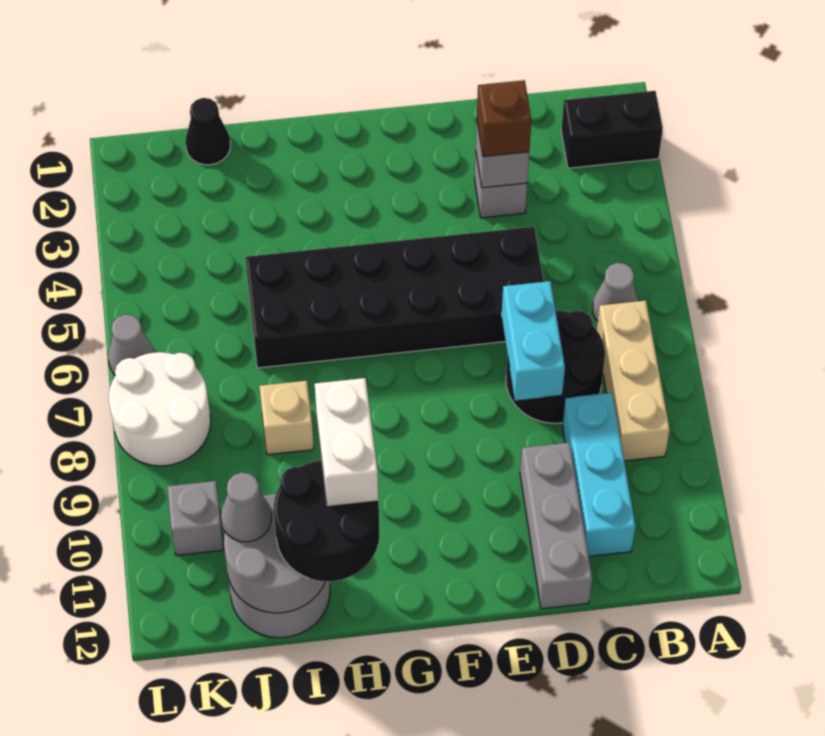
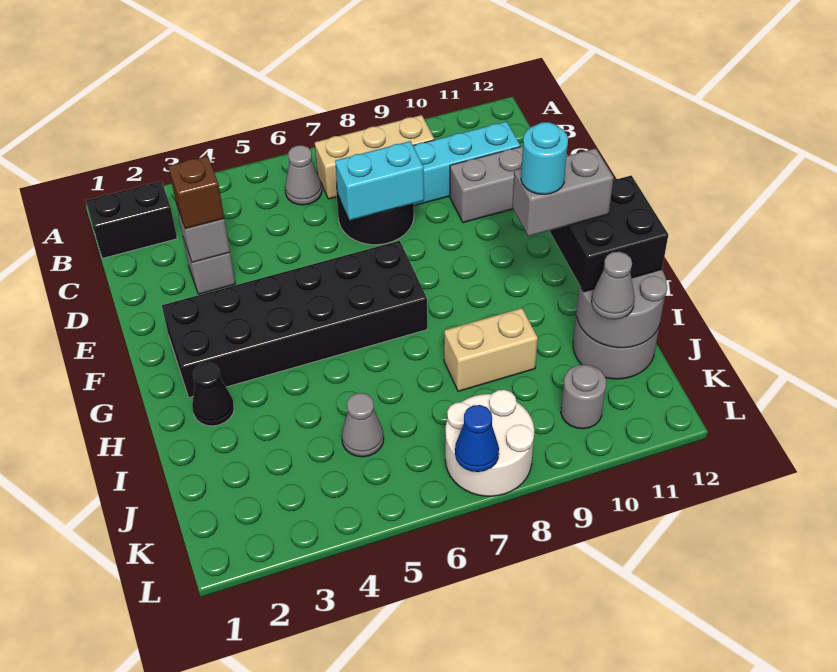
black 1x2 brick [561,91,663,168] -> black 1x2 brick turned to [86,181,177,258]
black 2x6 brick [245,227,543,368] -> black 2x6 brick turned to [162,241,427,398]
white 1x2 brick [315,378,378,505] -> grey 1x2 brick [512,148,614,236]
none -> cyan 1x1 round brick [521,122,568,195]
black 2x2 round brick [274,460,379,581] -> black 2x2 brick [550,175,668,292]
tan 1x1 brick [260,381,314,455] -> tan 1x2 brick [444,308,538,391]
black 1x1 cone [185,98,230,165] -> black 1x1 cone moved to [192,363,234,426]
grey 1x1 brick [167,481,224,556] -> grey 1x1 round brick [561,364,606,429]
grey 1x1 cone [108,314,154,375] -> grey 1x1 cone moved to [342,393,384,457]
none -> blue 1x1 cone [455,405,499,472]

